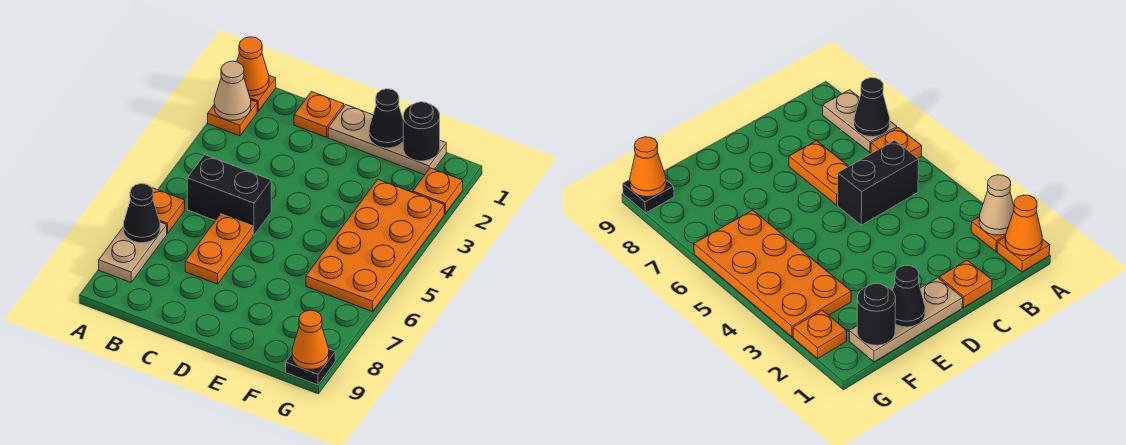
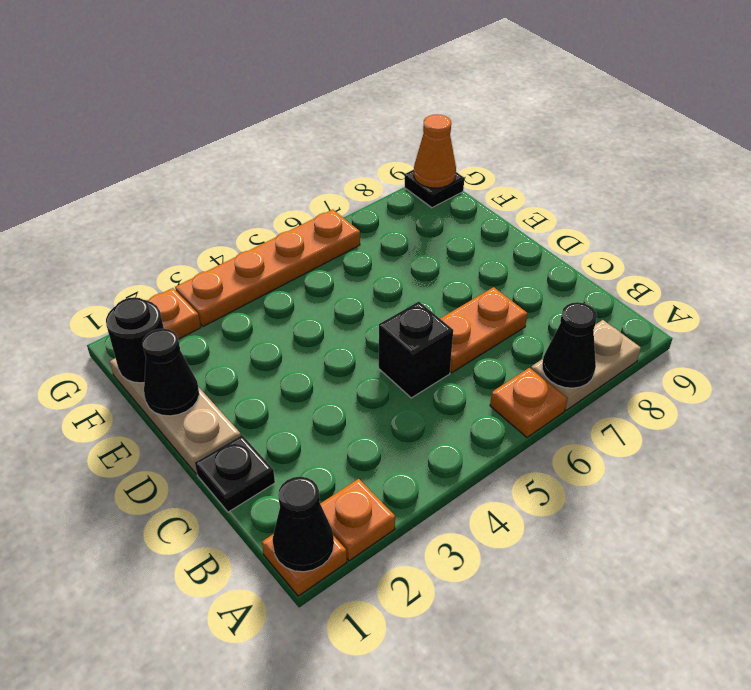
orange 1x1 cone [237,37,269,96] -> black 1x1 cone [272,477,334,572]
tan 1x1 cone [214,61,251,120] -> none
black 1x2 brick [187,155,271,235] -> black 1x1 brick [379,302,453,398]
orange 1x1 plate [294,92,344,137] -> black 1x1 plate [195,435,275,512]
orange 2x4 plate [306,180,444,312] -> orange 1x4 plate [175,209,360,326]

